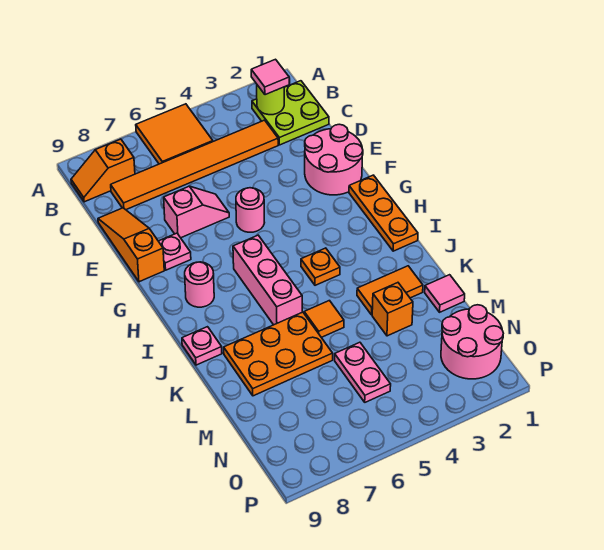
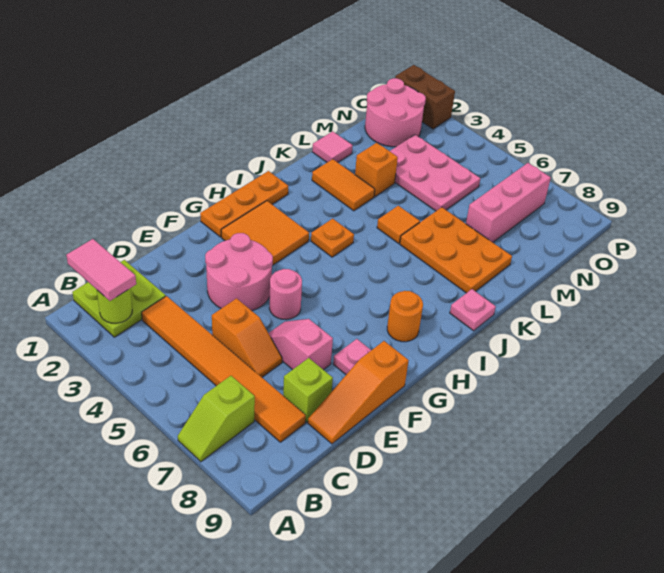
orange 2x2 tile [136,104,213,164] -> orange 2x2 tile moved to [221,201,309,265]
none -> lime 1x2 slope [178,376,255,462]
pink 1x1 tile [251,59,289,95] -> pink 1x2 tile [66,239,136,301]
orange 1x2 slope [71,139,135,202] -> orange 1x2 slope moved to [212,298,282,377]
none -> lime 1x1 brick [283,358,333,422]
pink 2x2 round brick [305,124,363,195] -> pink 2x2 round brick moved to [205,233,273,311]
pink 1x3 brick [233,235,302,325] -> pink 1x3 brick moved to [466,163,551,242]
pink 1x1 round brick [185,262,214,307] -> orange 1x1 round brick [387,291,423,342]
pink 1x2 plate [335,342,391,402] -> pink 2x3 plate [390,135,480,211]
none -> brown 1x2 brick [395,65,455,129]

